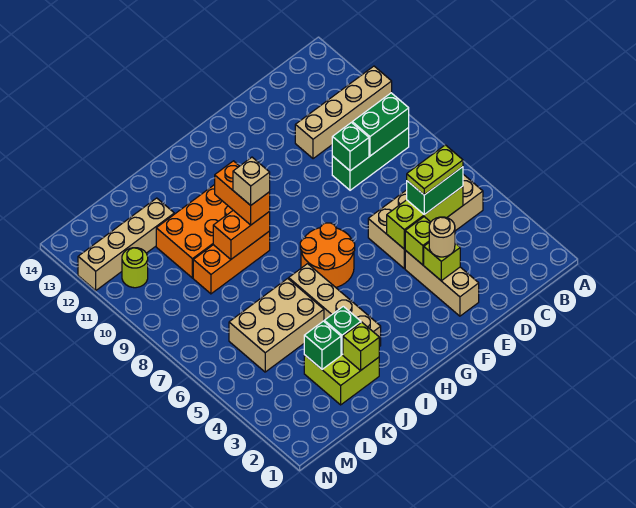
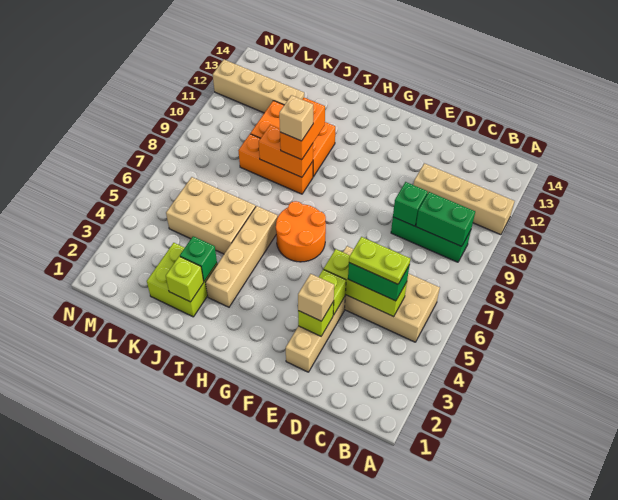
tan 1x1 round brick [429,217,455,257] -> tan 1x1 brick [298,274,334,321]
green 1x1 brick [304,321,341,369] -> none
lime 1x1 round brick [122,248,148,288] -> none

